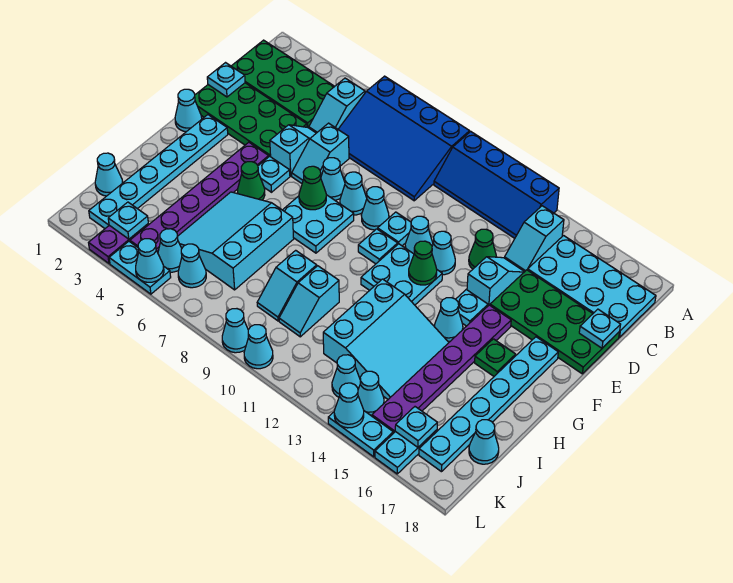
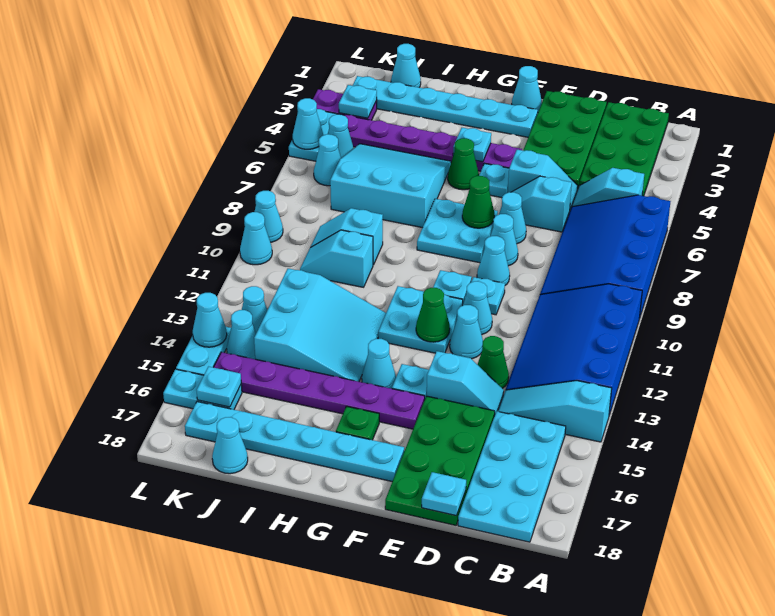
blue 2x4 slope [434,131,559,238] -> blue 3x4 slope [506,284,642,415]
cyan 1x2 slope [505,206,564,271] -> cyan 1x3 slope [498,381,612,442]
cyan 1x1 plate [207,63,245,97] -> cyan 1x1 plate moved to [453,128,491,162]
cyan 3x3 slope [323,279,449,399] -> cyan 3x3 slope turned to [254,269,386,382]

